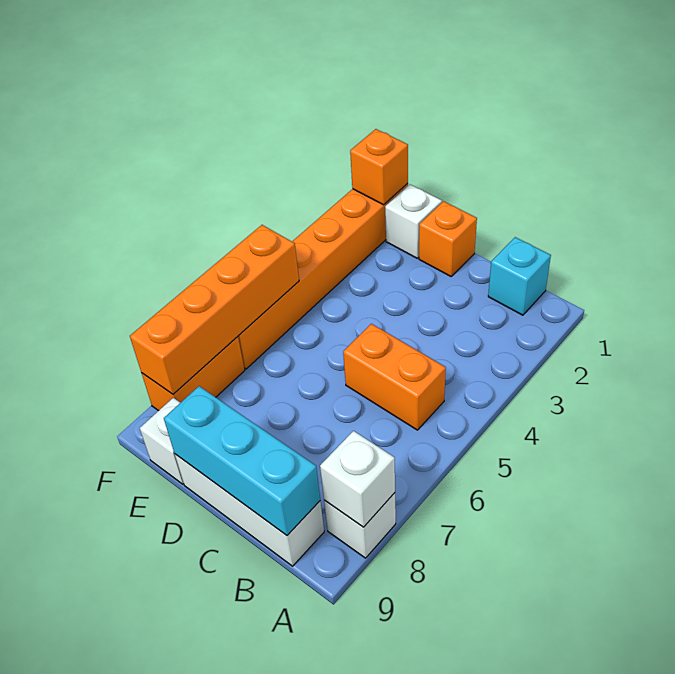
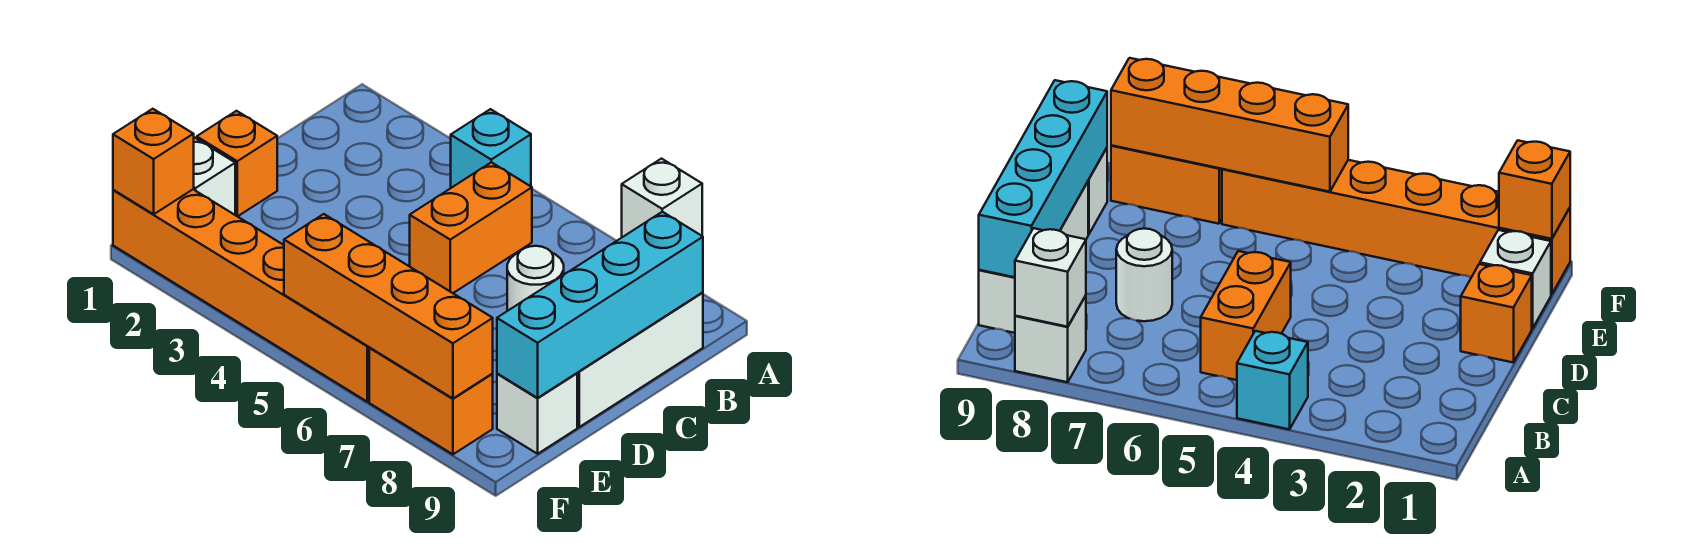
cyan 1x1 brick [488,237,551,315] -> cyan 1x1 brick moved to [451,109,531,188]
cyan 1x3 brick [164,386,320,535] -> cyan 1x4 brick [497,212,703,398]
none -> white 1x1 round brick [507,246,564,311]

